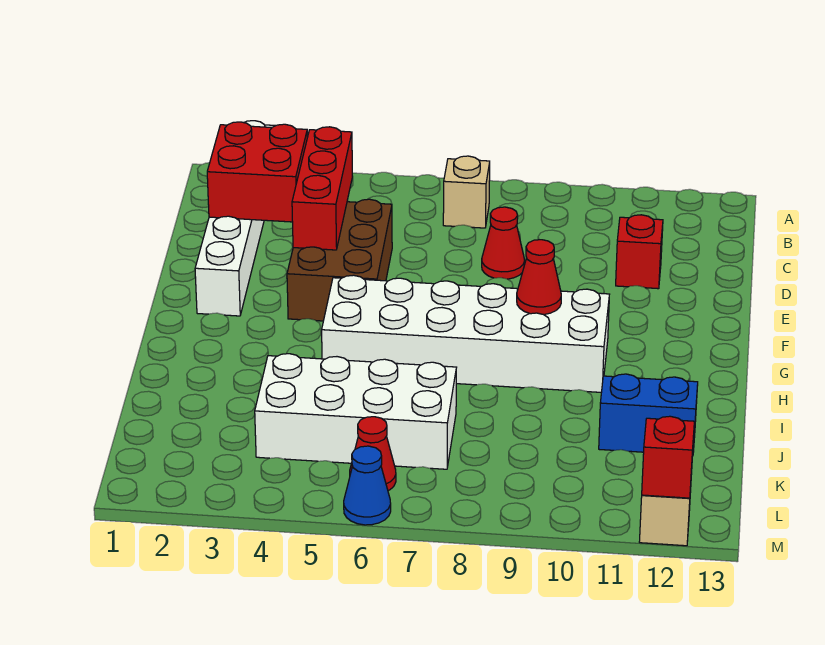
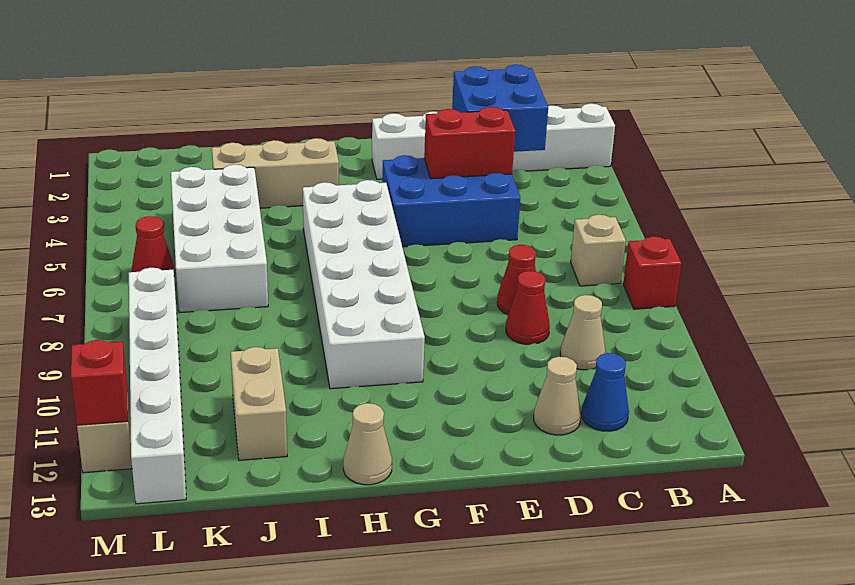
red 2x2 brick [207,122,307,222] -> blue 2x2 brick [452,65,548,152]
red 1x3 brick [292,127,352,250] -> red 1x2 brick [424,107,515,179]
none -> tan 1x1 cone [560,295,606,370]
brown 2x3 brick [287,199,392,321] -> blue 2x3 brick [382,155,520,247]
red 1x1 brick [616,215,663,289] -> red 1x1 brick moved to [623,236,681,309]
none -> tan 1x1 cone [534,357,581,435]
red 1x1 cone [517,240,561,315] -> red 1x1 cone moved to [506,271,550,344]
none -> tan 1x3 brick [212,138,339,208]
none -> tan 1x1 cone [343,403,392,485]
blue 1x2 brick [599,374,698,452] -> tan 1x2 brick [231,347,287,460]
none -> white 1x6 brick [129,268,186,504]
blue 1x1 cone [344,446,391,525] -> blue 1x1 cone moved to [581,353,629,431]

